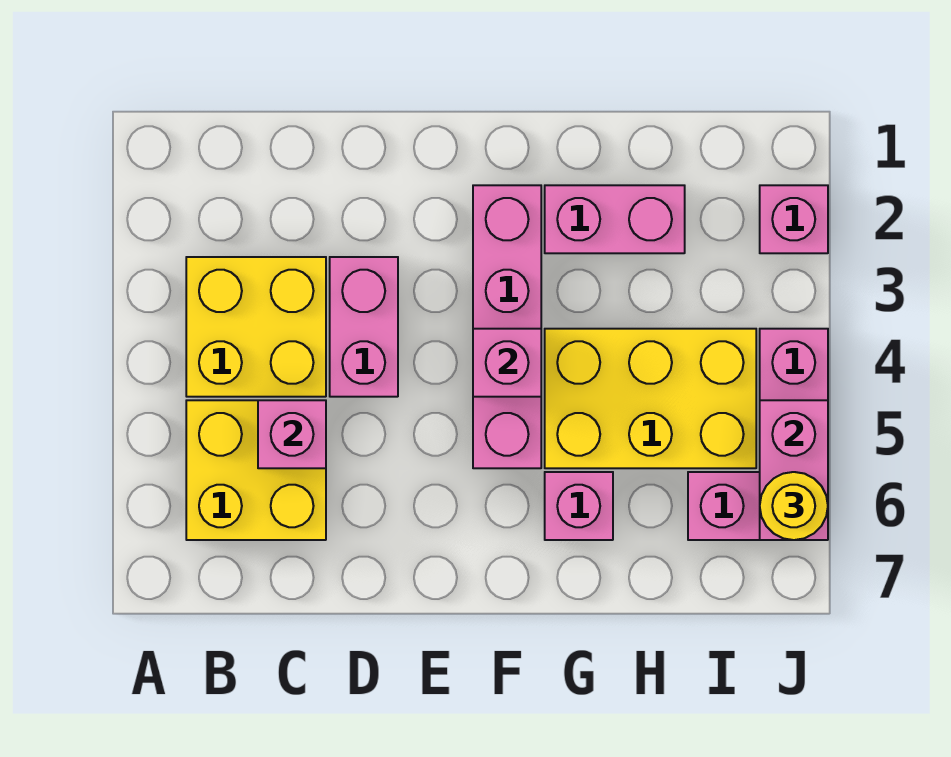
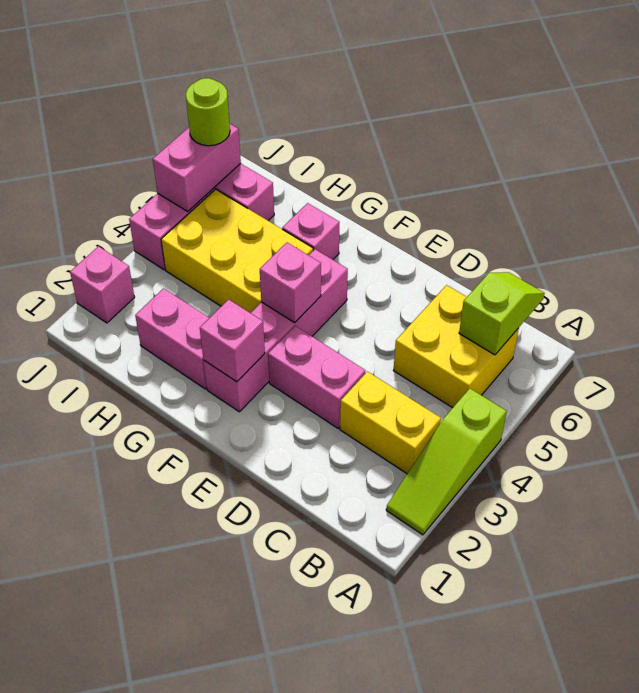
none -> lime 1x3 slope [386,388,507,535]
yellow 2x2 brick [186,257,326,397] -> yellow 1x2 brick [340,371,441,474]
none -> lime 1x2 slope [459,272,545,355]
pink 1x1 brick [258,400,326,468] -> pink 1x1 brick moved to [200,299,265,382]
pink 1x2 brick [330,257,398,397] -> pink 1x2 brick turned to [268,326,365,428]
yellow 1x1 round brick [760,472,828,540] -> lime 1x1 round brick [186,78,230,146]

